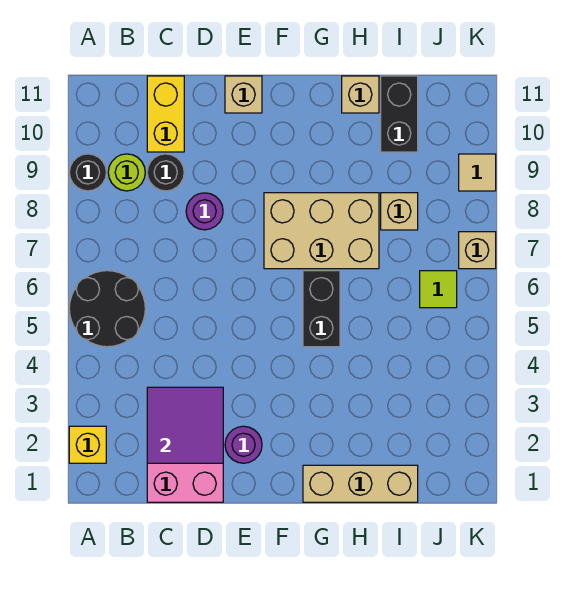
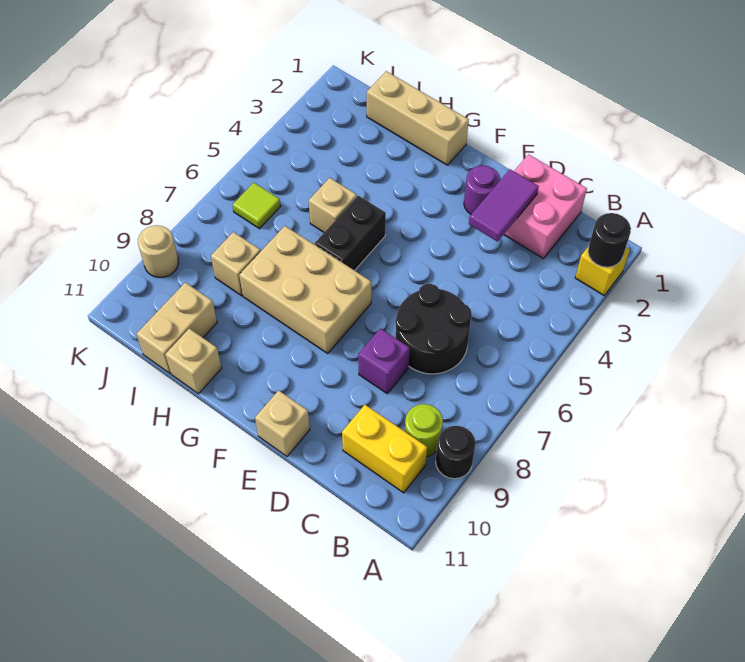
black 2x2 round brick [69,271,145,347] -> black 2x2 round brick moved to [395,284,472,374]
purple 2x2 tile [147,387,223,463] -> purple 1x2 tile [469,169,539,242]
black 1x1 round brick [147,154,184,191] -> black 1x1 round brick moved to [588,213,631,267]
yellow 1x2 brick [147,76,184,152] -> yellow 1x2 brick turned to [342,405,427,493]
purple 1x1 round brick [186,193,223,230] -> purple 1x1 brick [358,328,410,393]
black 1x2 brick [381,76,418,152] -> tan 1x2 brick [136,282,217,373]
tan 1x1 brick [459,232,496,269] -> tan 1x1 brick moved to [309,178,357,232]
tan 1x1 tile [459,154,496,191] -> tan 1x1 round brick [138,225,178,278]

